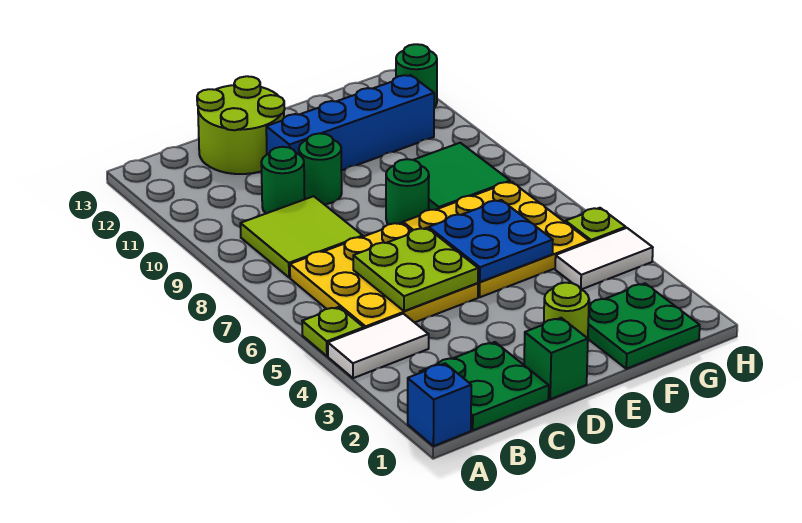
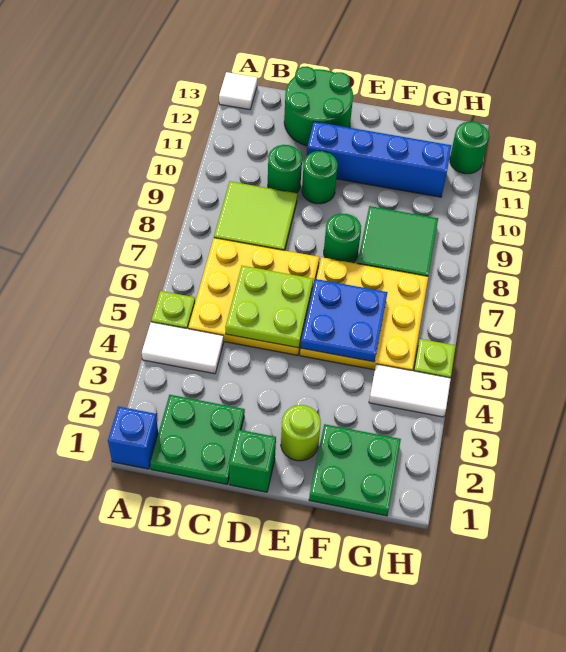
none -> white 1x1 tile [219,72,257,110]
lime 2x2 round brick [197,76,285,174] -> green 2x2 round brick [284,66,353,146]

